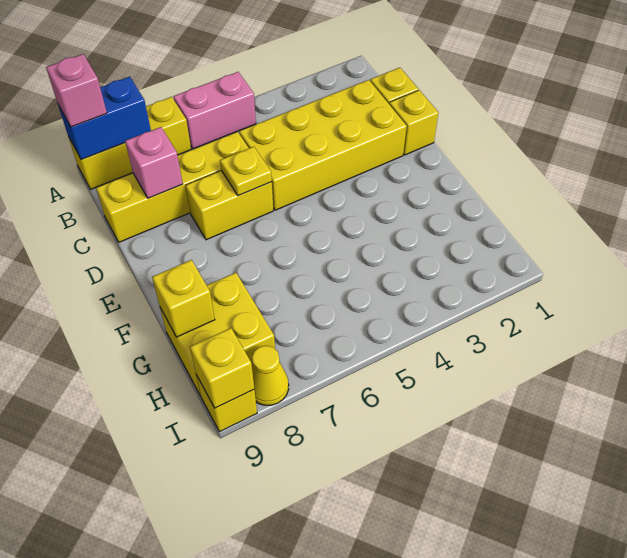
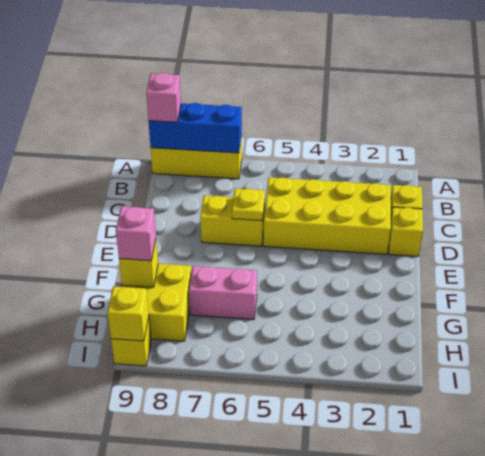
pink 1x2 brick [174,72,256,149] -> pink 1x2 brick moved to [189,266,257,320]
blue 1x2 brick [58,77,151,160] -> blue 1x3 brick [149,103,242,153]
yellow 1x4 brick [96,132,249,242] -> none
pink 1x1 brick [125,127,183,198] -> pink 1x1 brick moved to [116,206,156,261]
yellow 1x1 cone [252,346,289,405] -> none

